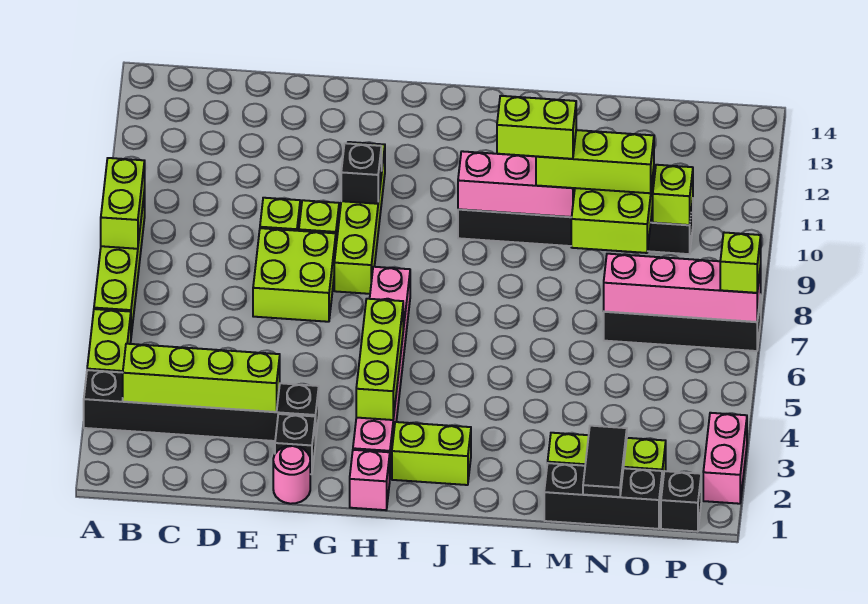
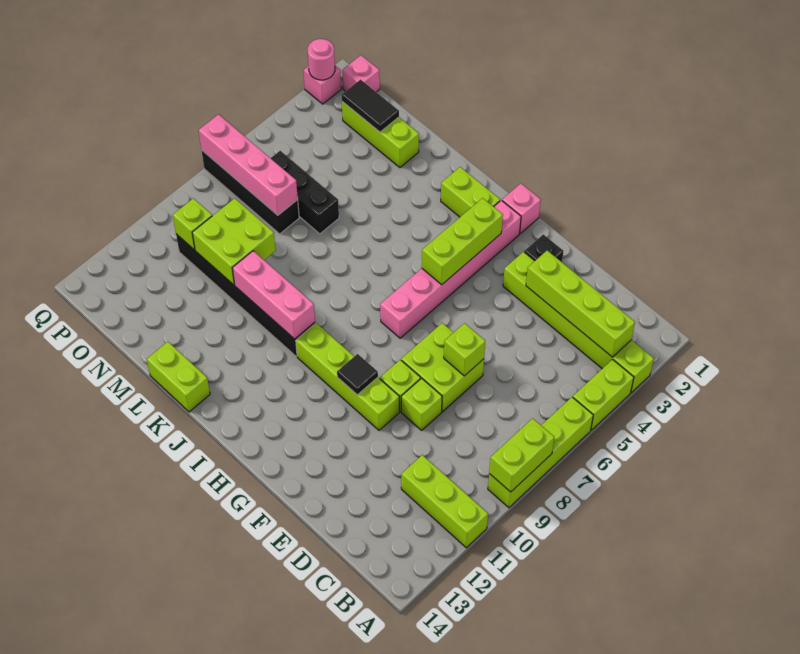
black 1x6 brick [84,370,319,444] -> lime 1x6 brick [503,252,654,393]
pink 1x1 round brick [273,446,310,504] -> pink 1x1 round brick moved to [308,39,335,80]
lime 1x4 brick [334,142,385,294] -> lime 1x4 brick turned to [296,323,399,430]
black 1x1 brick [341,143,382,204] -> black 1x1 tile [337,354,378,395]
lime 1x2 brick [497,96,576,159] -> lime 1x2 brick moved to [147,342,210,412]
lime 1x3 brick [536,130,654,193] -> lime 1x3 brick moved to [401,455,488,548]
black 1x3 brick [544,463,662,529] -> black 1x3 brick moved to [271,151,339,234]
black 1x2 tile [583,426,627,497] -> black 1x2 tile turned to [342,80,399,132]
black 1x1 brick [661,471,701,532] -> pink 1x1 brick [342,55,380,92]
pink 1x2 brick [703,413,747,504] -> pink 1x1 brick [303,66,341,104]
lime 1x1 brick [720,233,761,293] -> lime 1x1 brick moved to [444,323,485,376]

